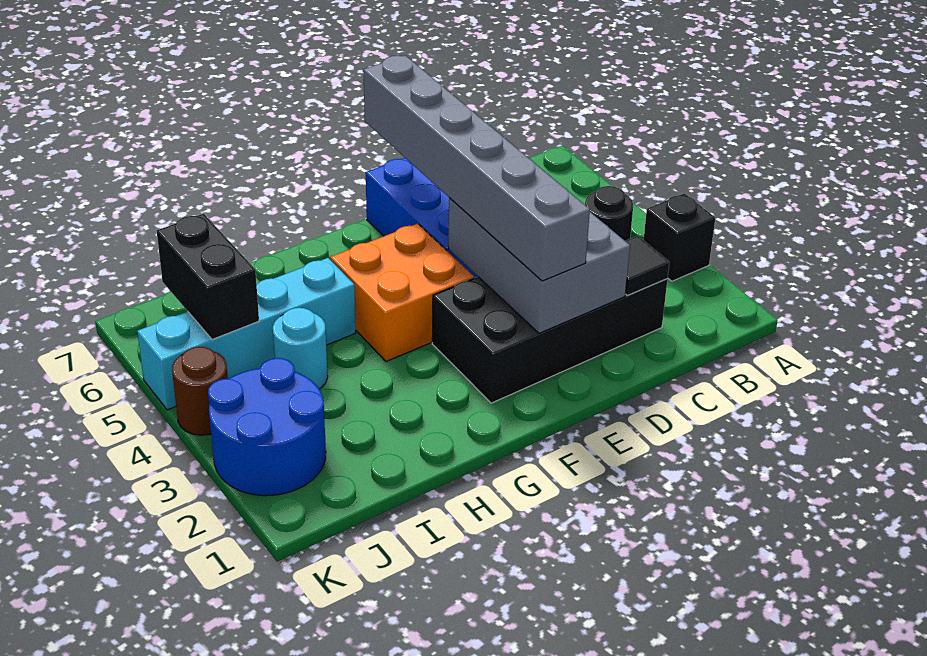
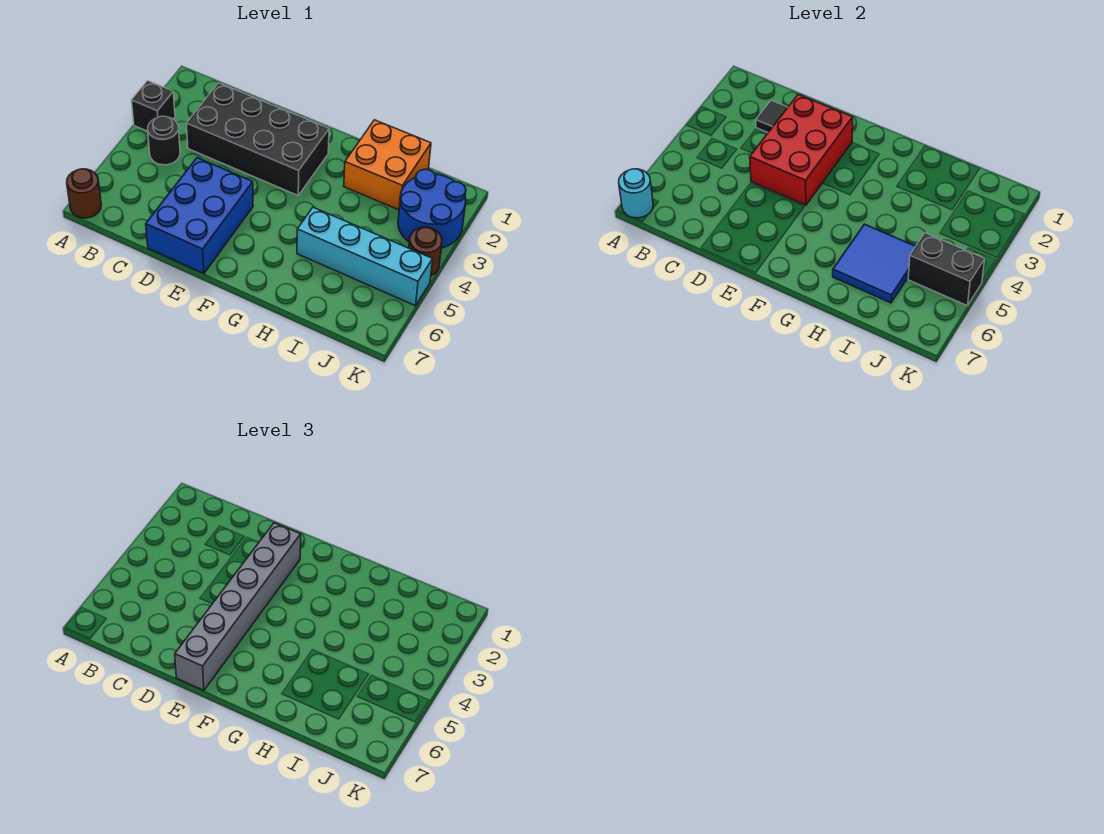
none -> brown 1x1 round brick [67,169,101,218]
grey 2x3 brick [448,198,630,333] -> red 2x3 brick [750,94,853,205]
orange 2x2 brick [330,224,474,361] -> orange 2x2 brick moved to [344,120,431,210]
none -> blue 2x2 tile [833,224,916,303]
cyan 1x1 round brick [273,308,328,389] -> cyan 1x1 round brick moved to [619,169,653,218]
black 1x2 brick [157,214,259,340] -> black 1x2 brick turned to [908,233,985,306]

